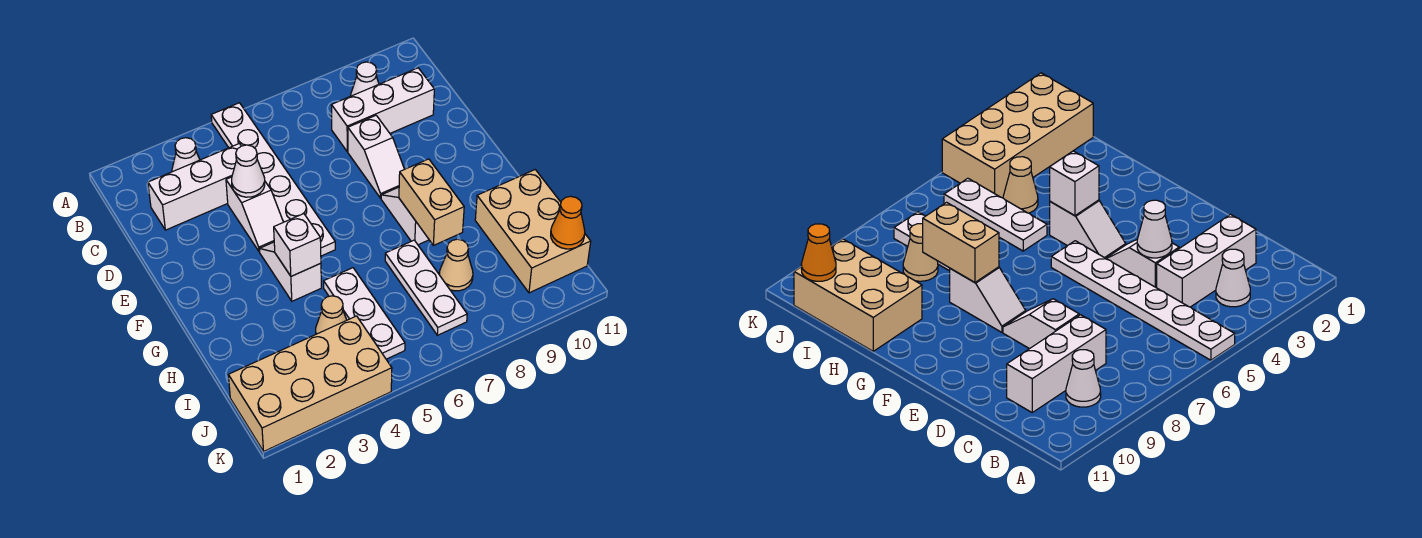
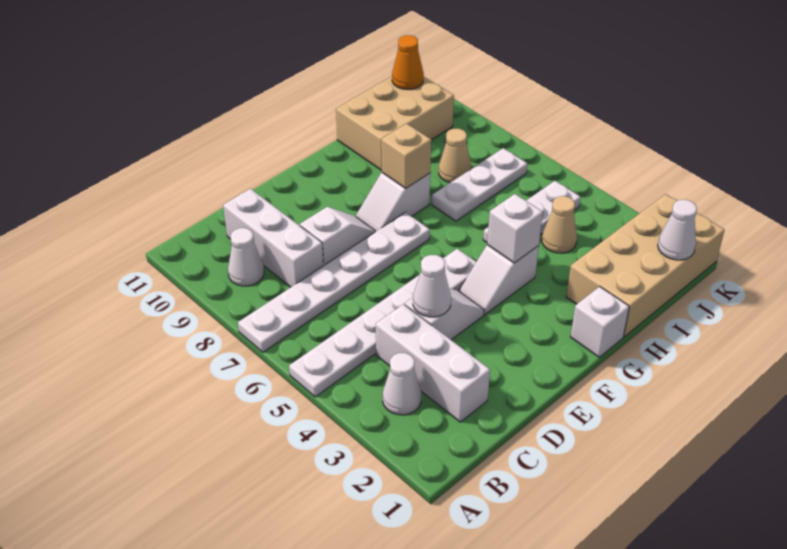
none -> white 1x6 plate [238,212,430,352]
none -> white 1x1 brick [571,287,629,357]
tan 1x2 brick [399,159,464,245] -> tan 1x1 brick [381,124,431,188]
tan 2x4 brick [228,316,392,451] -> tan 2x4 brick turned to [566,194,725,337]
none -> white 1x1 cone [658,200,697,260]

